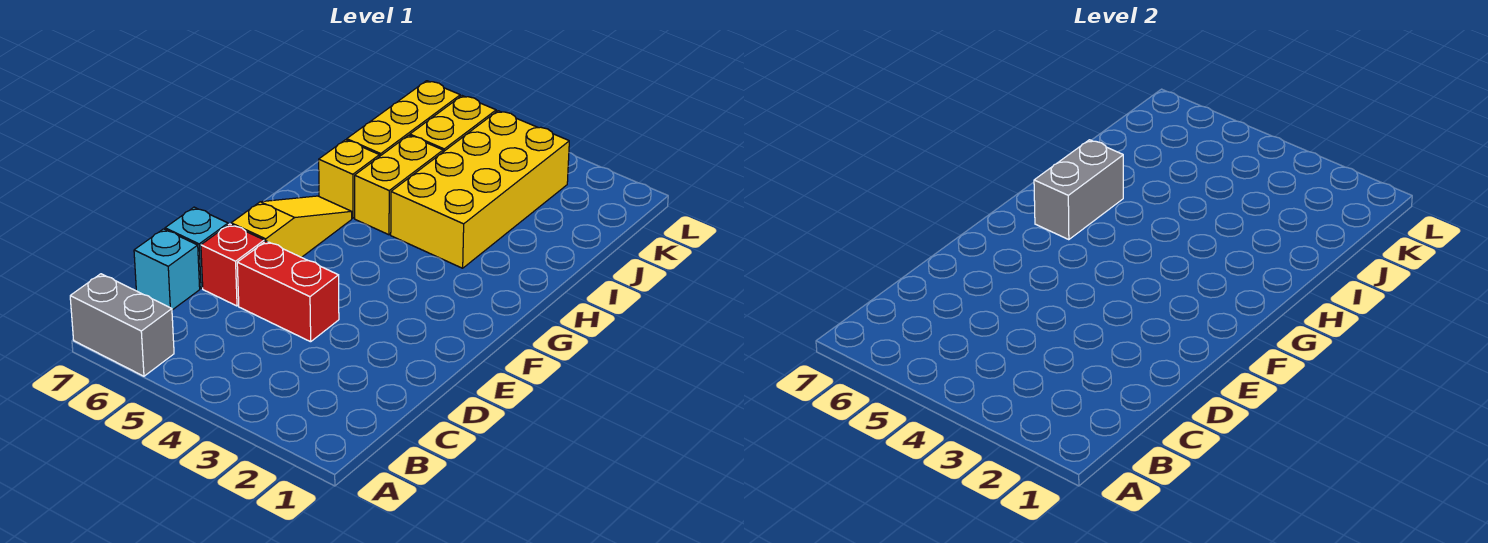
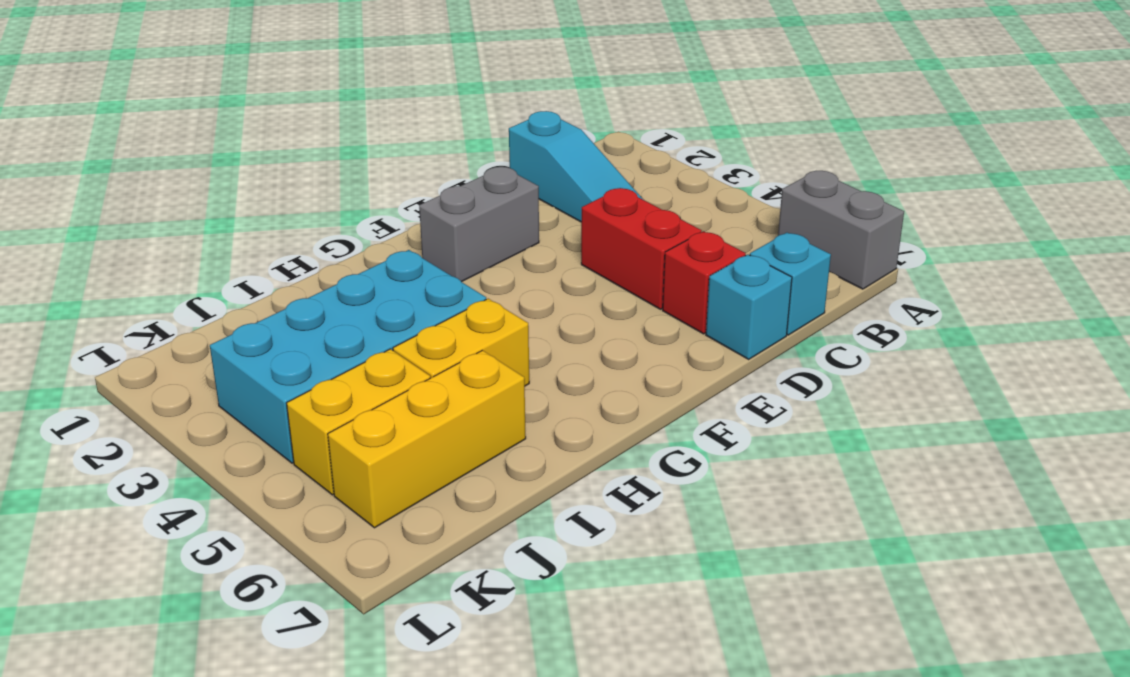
none -> cyan 1x3 slope [509,111,643,222]
yellow 1x3 slope [231,196,352,257] -> none
grey 1x2 brick [1034,140,1123,240] -> grey 1x2 brick moved to [419,167,539,282]
yellow 2x4 brick [391,111,569,268] -> cyan 2x4 brick [210,250,486,463]
yellow 1x1 brick [319,140,379,218] -> none

